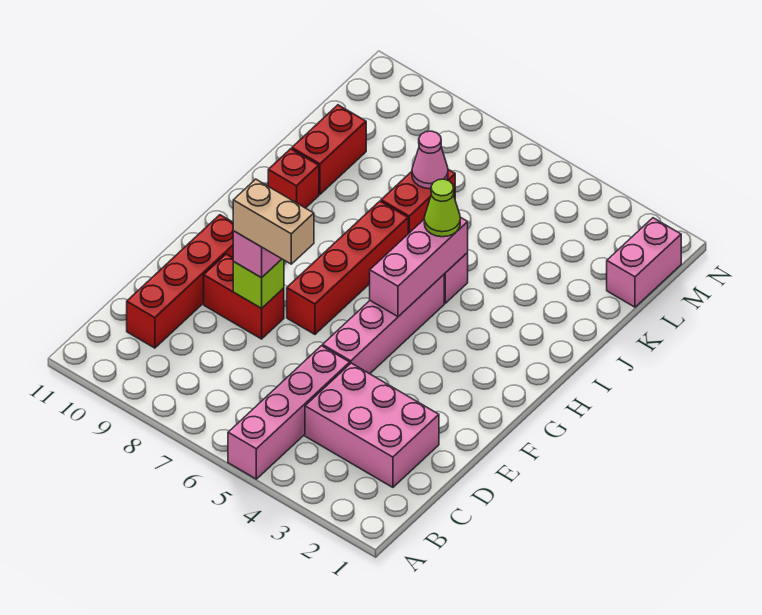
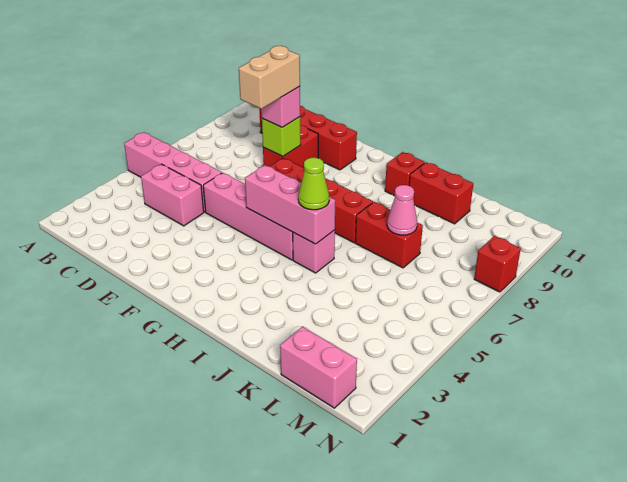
pink 2x3 brick [305,363,439,487] -> pink 1x2 brick [141,164,204,226]
none -> red 1x1 brick [474,236,521,292]

